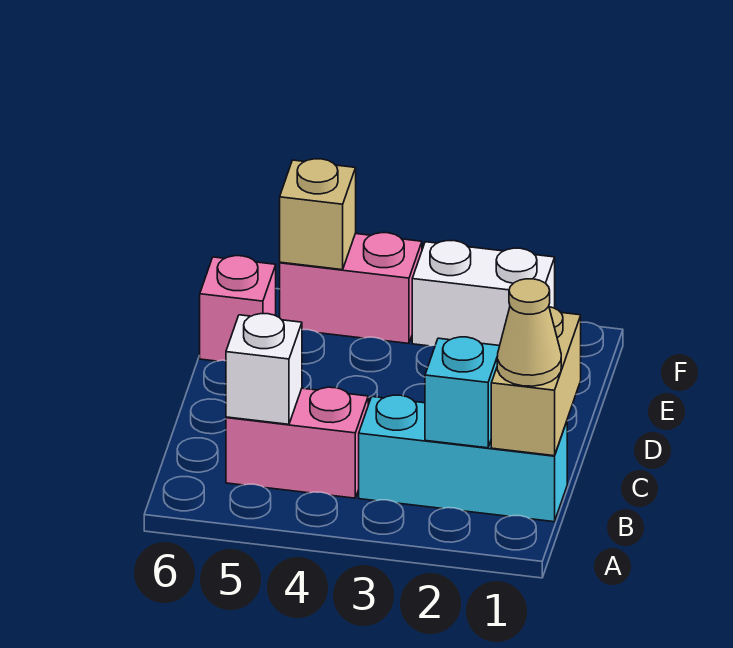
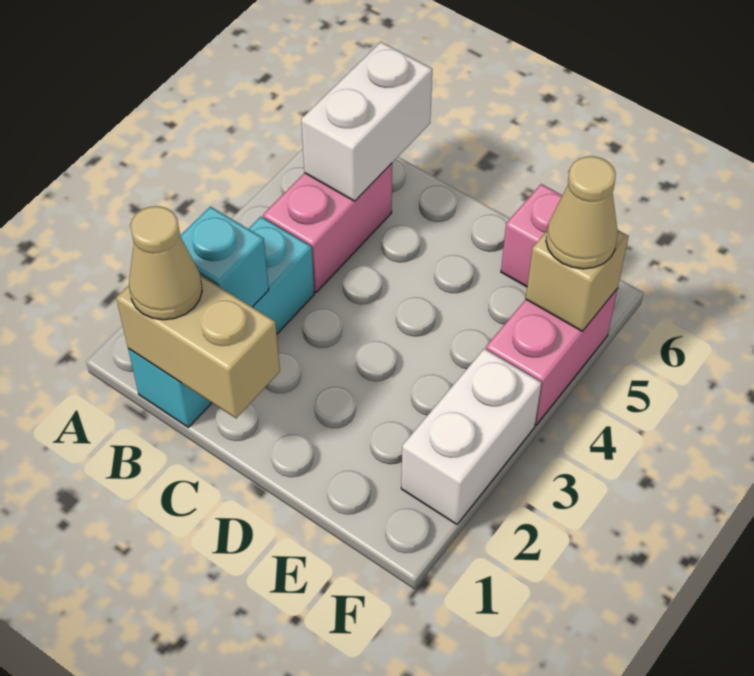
white 1x1 brick [226,314,302,424] -> white 1x2 brick [301,42,432,201]
none -> tan 1x1 cone [546,156,618,269]

